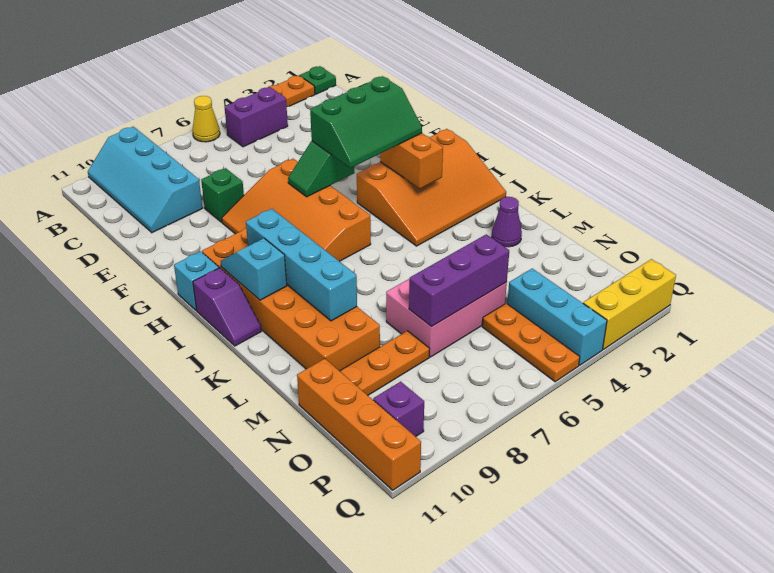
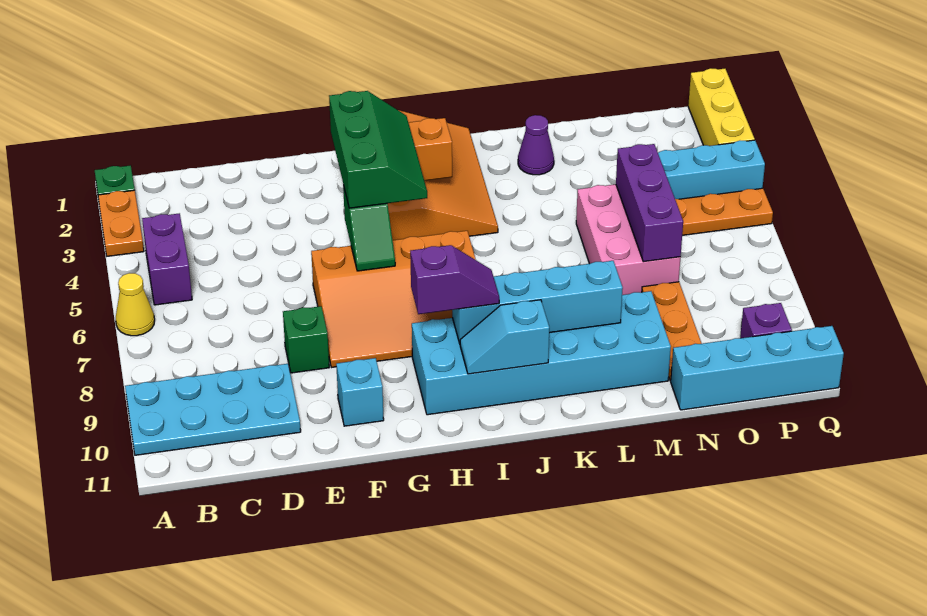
cyan 2x4 slope [88,127,202,233] -> cyan 2x4 plate [125,364,301,455]
orange 2x6 brick [202,228,380,371] -> cyan 2x6 brick [412,291,671,415]
cyan 1x1 brick [174,251,219,310] -> cyan 1x1 brick moved to [336,358,384,426]
purple 1x2 slope [193,268,261,346] -> purple 1x2 slope moved to [410,245,499,314]
orange 1x4 brick [297,359,421,490] -> cyan 1x4 brick [671,326,844,410]

